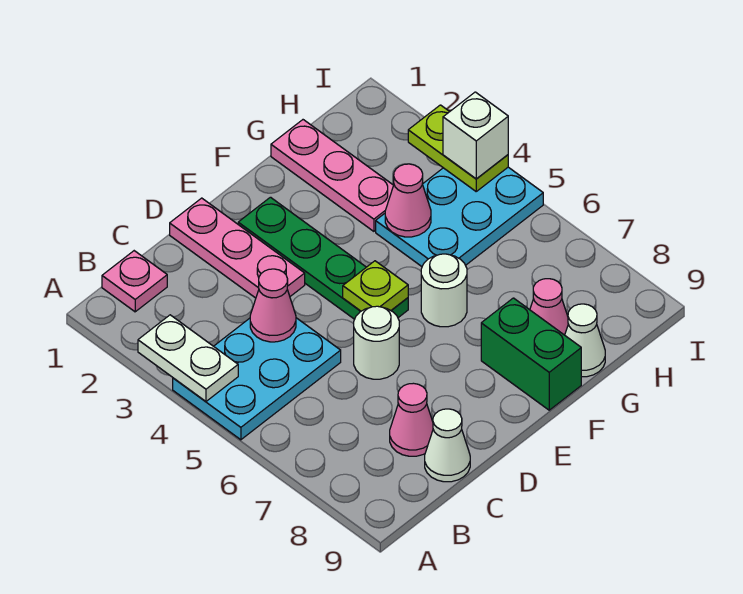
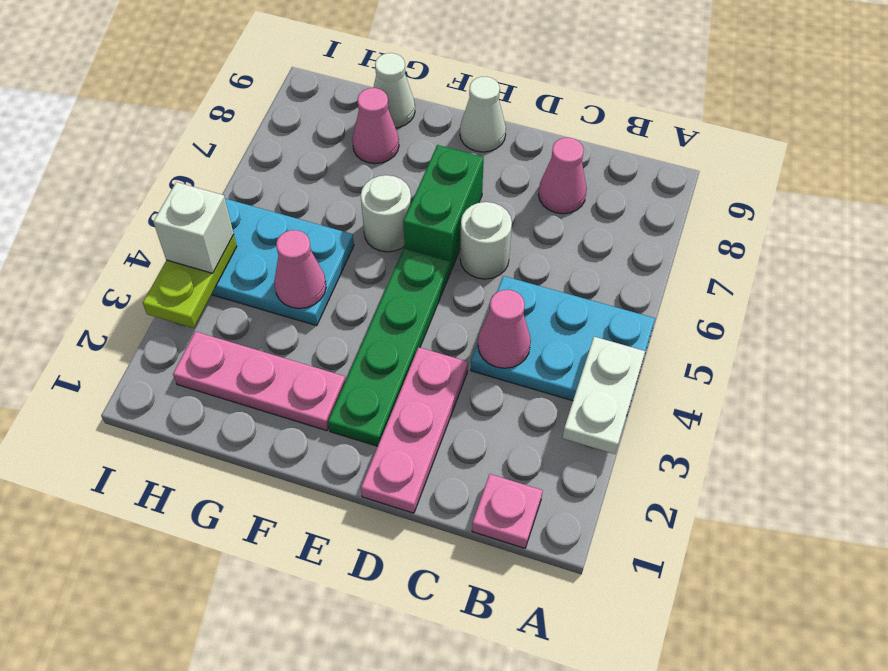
white 1x1 cone [425,409,470,482] -> white 1x1 cone moved to [460,77,506,152]
lime 1x1 plate [343,261,408,311] -> none
green 1x2 brick [481,298,581,410] -> green 1x2 brick moved to [403,145,484,270]
pink 1x3 plate [271,120,394,231] -> pink 1x3 plate turned to [173,332,346,431]

